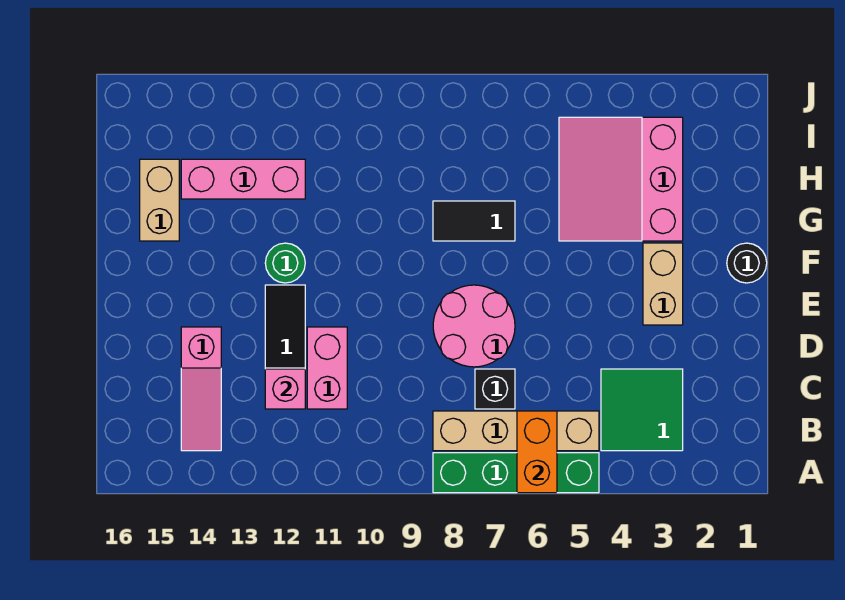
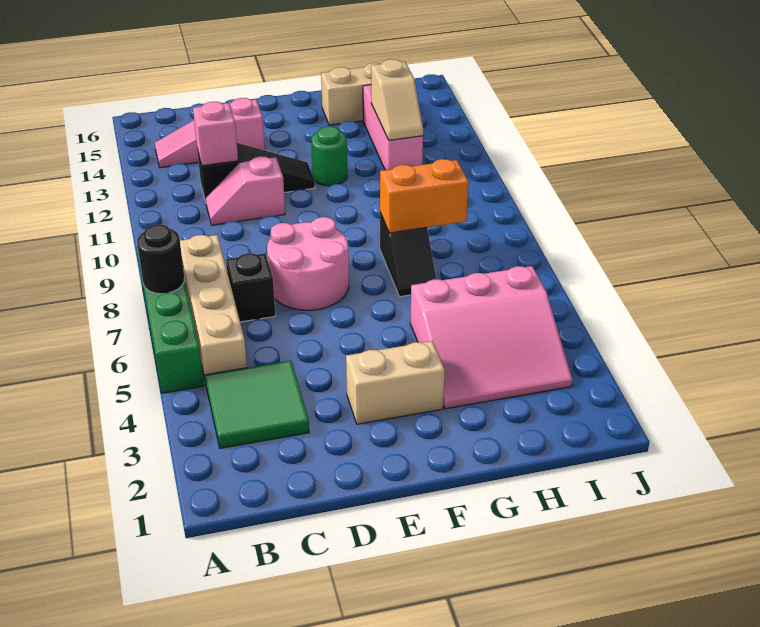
orange 1x2 brick [517,411,557,493] -> orange 1x2 brick moved to [380,159,469,233]
pink 1x2 brick [307,327,347,409] -> pink 1x2 slope [205,156,285,225]
black 1x1 round brick [727,243,767,283] -> black 1x1 round brick moved to [137,224,184,294]
pink 3x3 slope [559,117,683,241] -> pink 3x3 slope turned to [410,266,572,409]
black 1x2 tile [433,201,515,241] -> black 1x2 slope [380,213,436,297]
none -> tan 1x2 slope [371,59,423,140]

